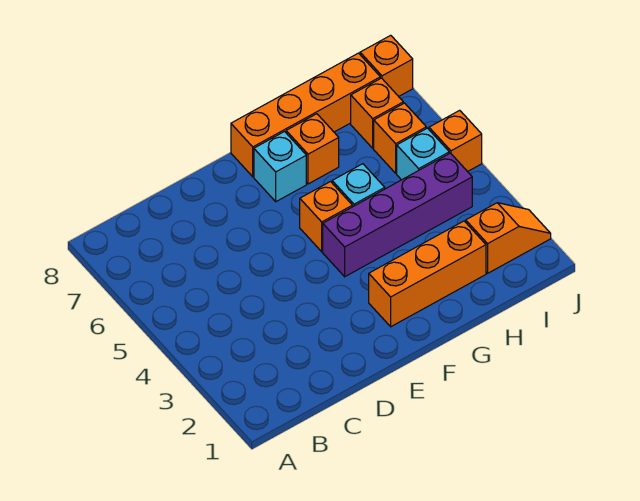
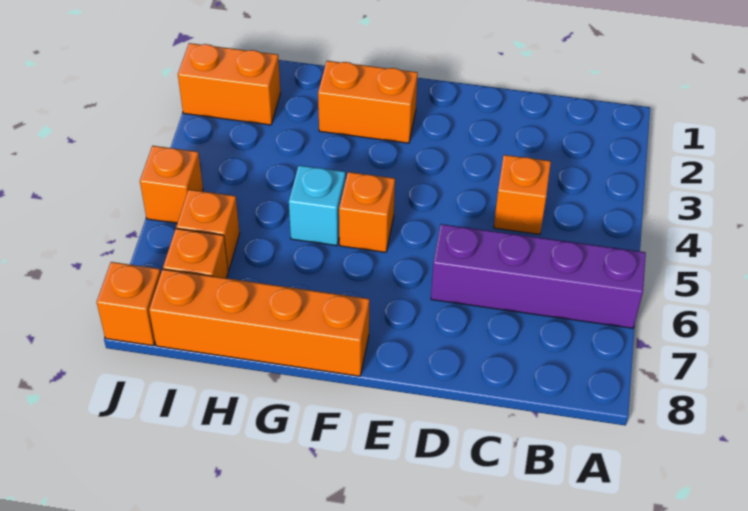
orange 1x3 brick [369,221,486,327] -> orange 1x2 brick [318,61,418,143]
purple 1x4 brick [323,153,472,277] -> purple 1x4 brick moved to [431,224,646,328]
cyan 1x1 brick [254,132,306,202] -> none
orange 1x1 brick [286,114,339,184] -> orange 1x1 brick moved to [494,155,551,235]
orange 1x2 slope [466,203,551,273] -> orange 1x2 brick [178,43,280,125]
cyan 1x1 brick [397,128,449,180] -> none

